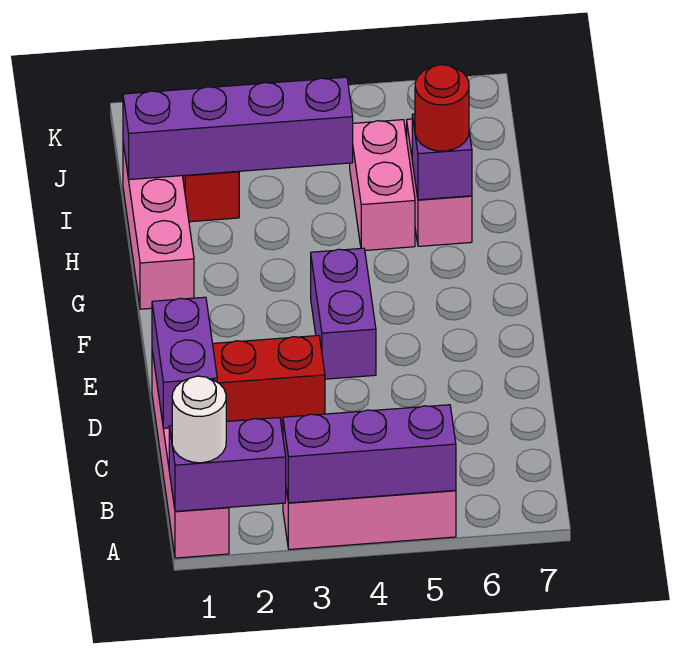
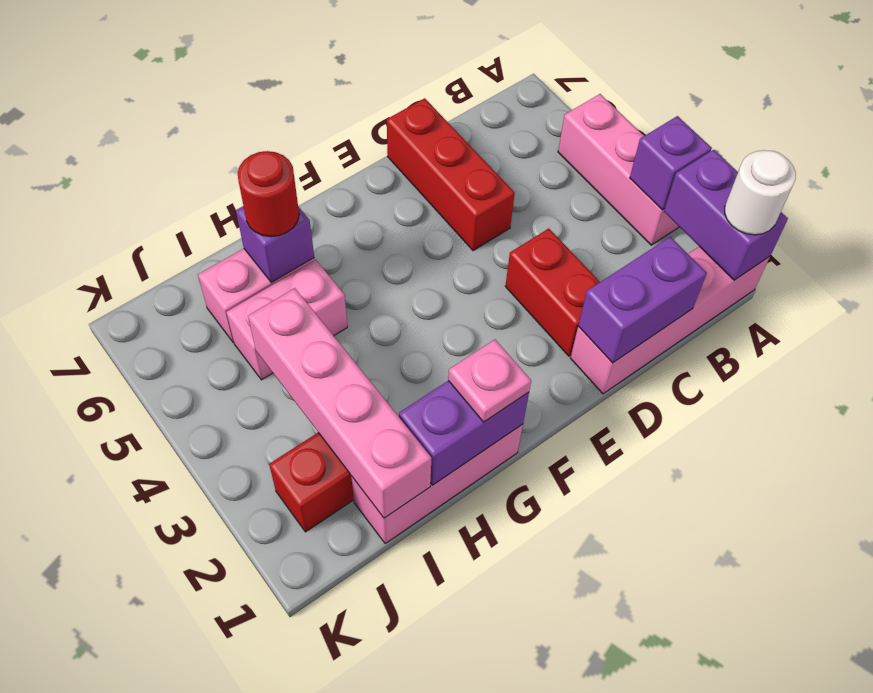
purple 1x3 brick [283,405,456,503] -> purple 1x1 brick [630,116,712,210]
none -> red 1x3 brick [387,98,515,251]
purple 1x2 brick [311,248,376,379] -> purple 1x2 brick moved to [399,381,529,485]
none -> pink 1x1 plate [448,340,531,422]
purple 1x4 brick [123,77,353,180] -> pink 1x4 brick [248,288,431,518]

